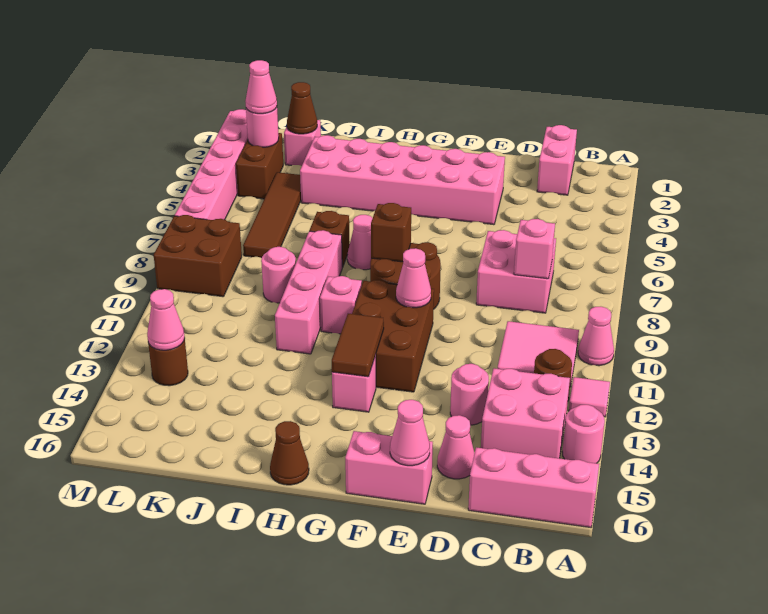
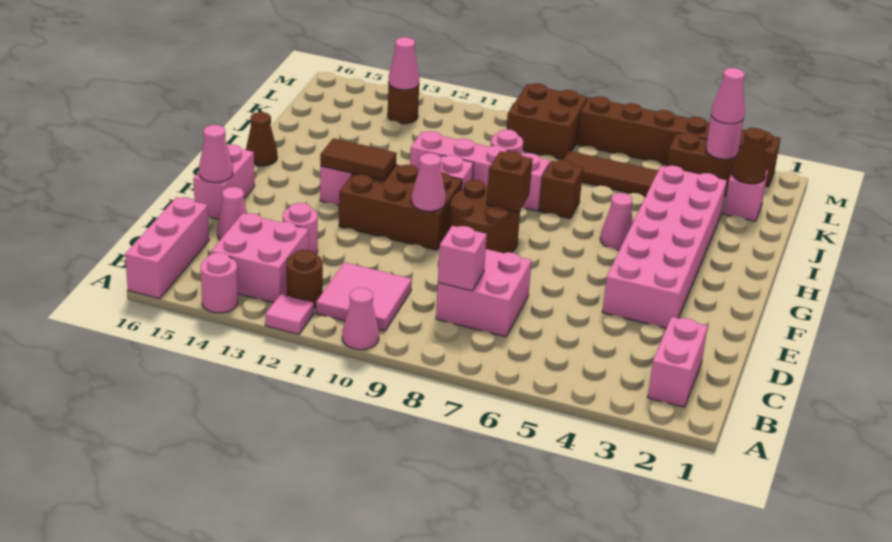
pink 1x2 brick [537,125,577,195] -> pink 1x2 brick turned to [648,317,708,407]
pink 1x1 cone [347,215,373,270] -> pink 1x1 cone moved to [600,193,633,250]
pink 1x6 brick [175,109,248,220] -> brown 1x6 brick [577,96,781,187]

